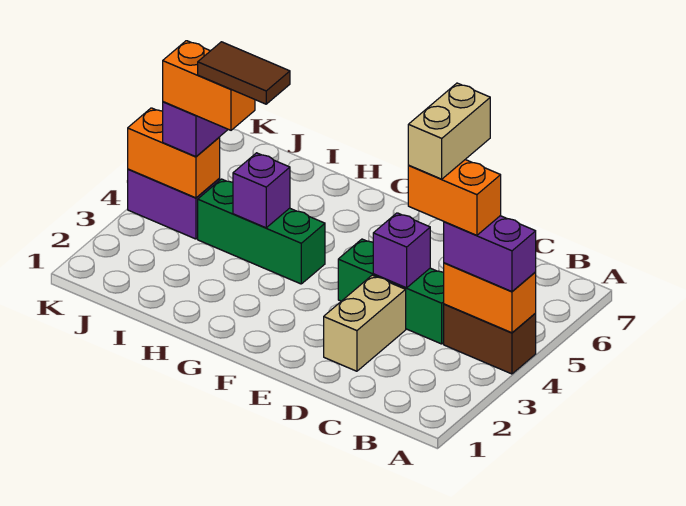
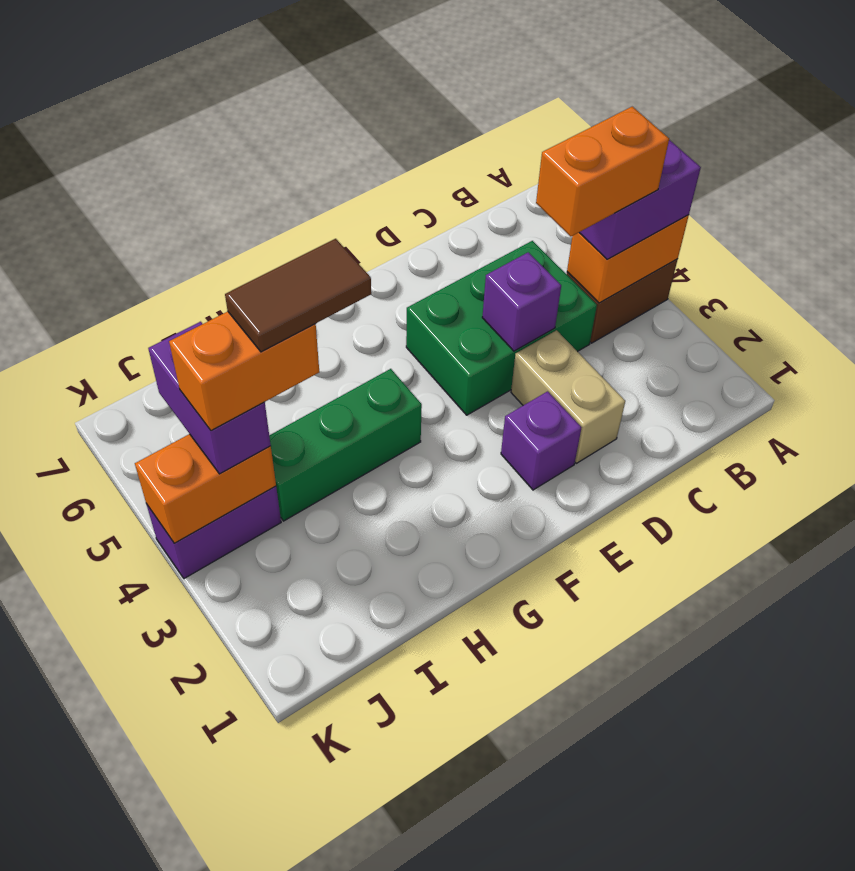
green 1x3 brick [338,239,444,344] -> green 2x3 brick [406,241,597,415]
tan 1x2 brick [408,83,490,179] -> none
purple 1x1 brick [233,153,290,228] -> purple 1x1 brick moved to [501,391,581,490]

